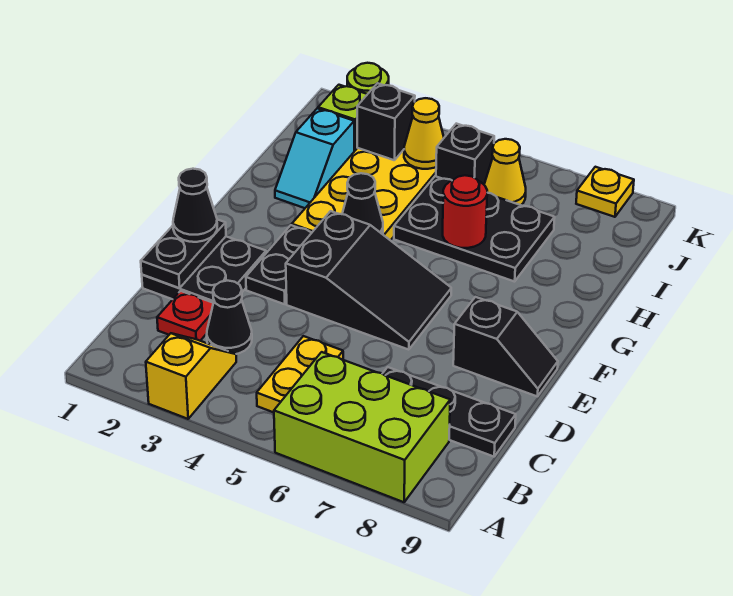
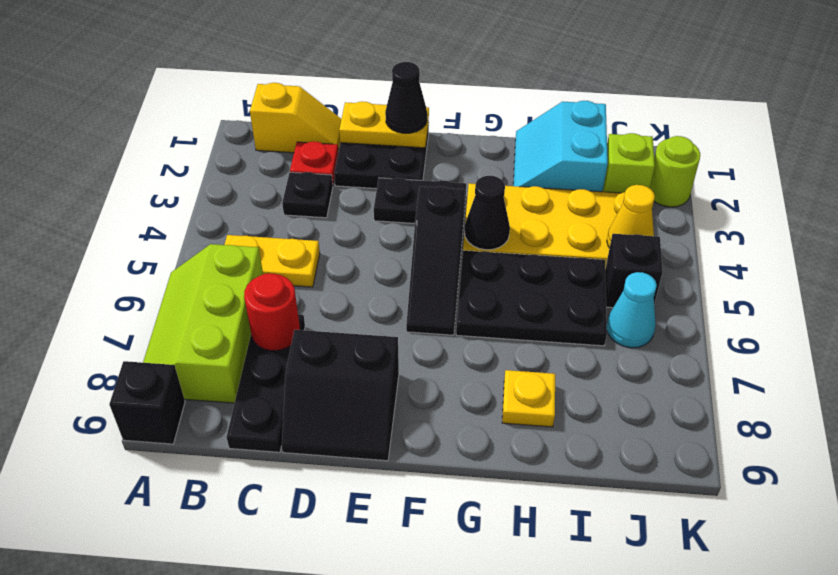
yellow 1x2 slope [146,333,236,419] -> yellow 1x2 slope moved to [250,83,341,153]
lime 2x3 brick [274,352,450,502] -> lime 2x3 slope [143,244,263,403]
black 1x1 cone [207,281,252,354] -> black 1x1 plate [282,172,333,218]
black 1x2 plate [141,220,226,288] -> yellow 1x2 plate [339,101,429,148]
black 2x3 slope [286,211,451,350] -> black 1x3 slope [406,187,465,335]
black 1x2 slope [453,297,558,397] -> black 2x2 slope [282,330,399,461]
cyan 1x2 slope [275,108,354,208] -> cyan 2x2 slope [513,101,608,192]
black 2x3 plate [394,176,555,282] -> black 2x3 plate turned to [456,250,607,346]
red 1x1 round brick [443,175,487,248] -> red 1x1 round brick moved to [244,273,300,351]
black 1x1 brick [357,83,415,160] -> black 1x1 brick moved to [109,361,185,444]
yellow 1x1 cone [484,139,526,205] -> cyan 1x1 cone [607,272,657,348]
yellow 1x1 plate [576,167,634,217] -> yellow 1x1 plate moved to [502,370,555,427]

